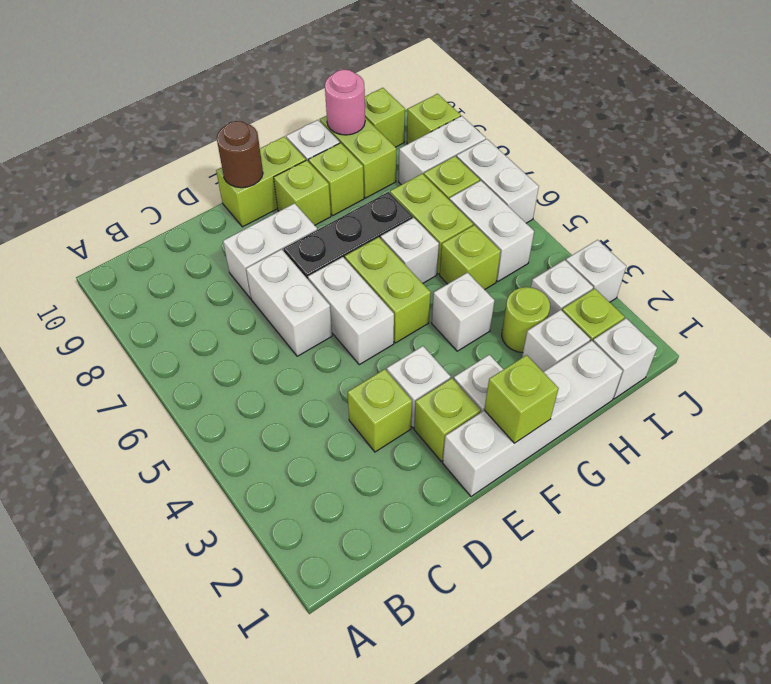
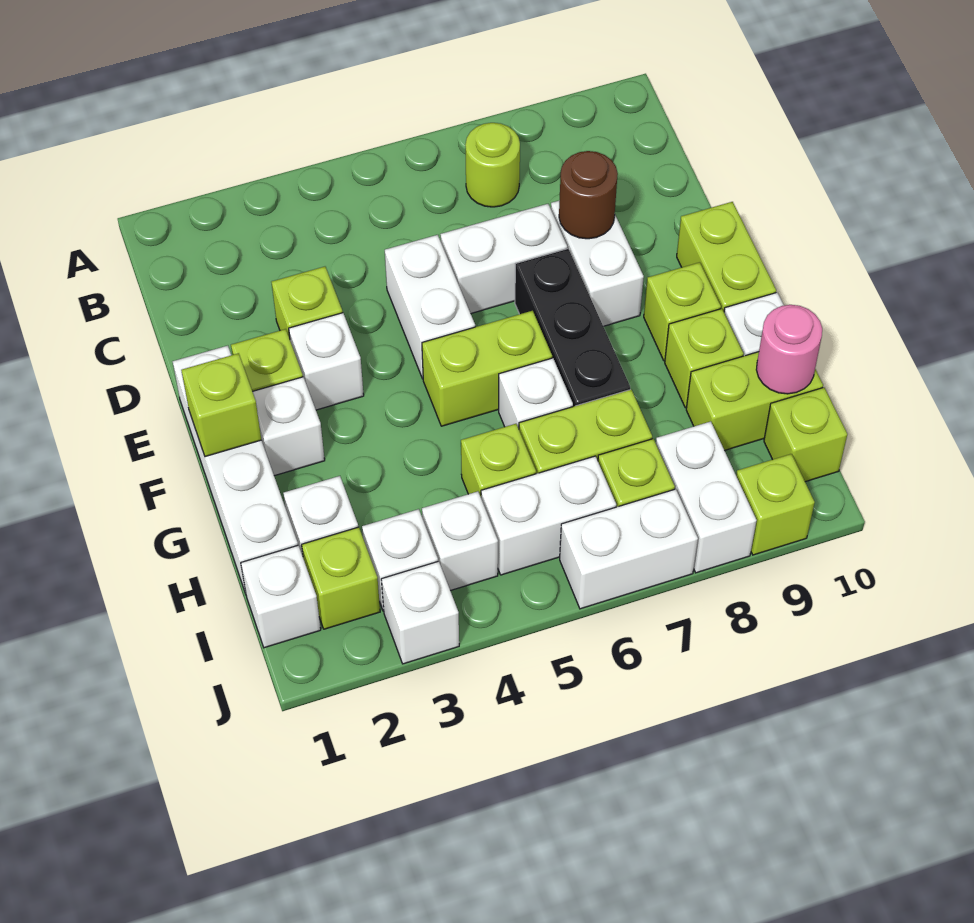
white 1x2 brick [308,257,394,365] -> white 1x2 brick turned to [385,235,475,379]
brown 1x1 round brick [217,121,263,188] -> brown 1x1 round brick moved to [559,151,618,239]
white 1x1 brick [432,272,495,351] -> white 1x1 brick moved to [422,491,498,591]
lime 1x1 round brick [502,287,550,353] -> lime 1x1 round brick moved to [465,123,520,207]

